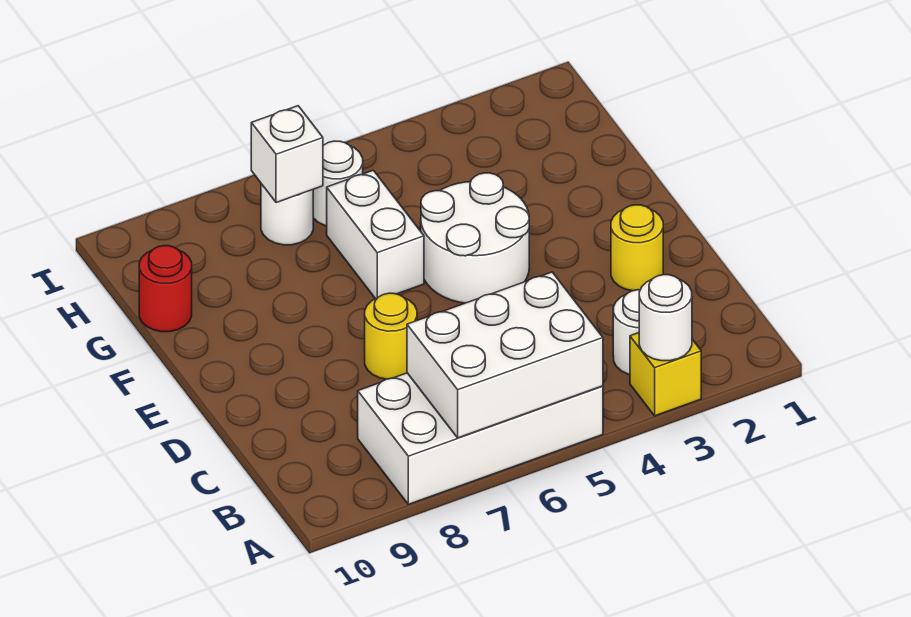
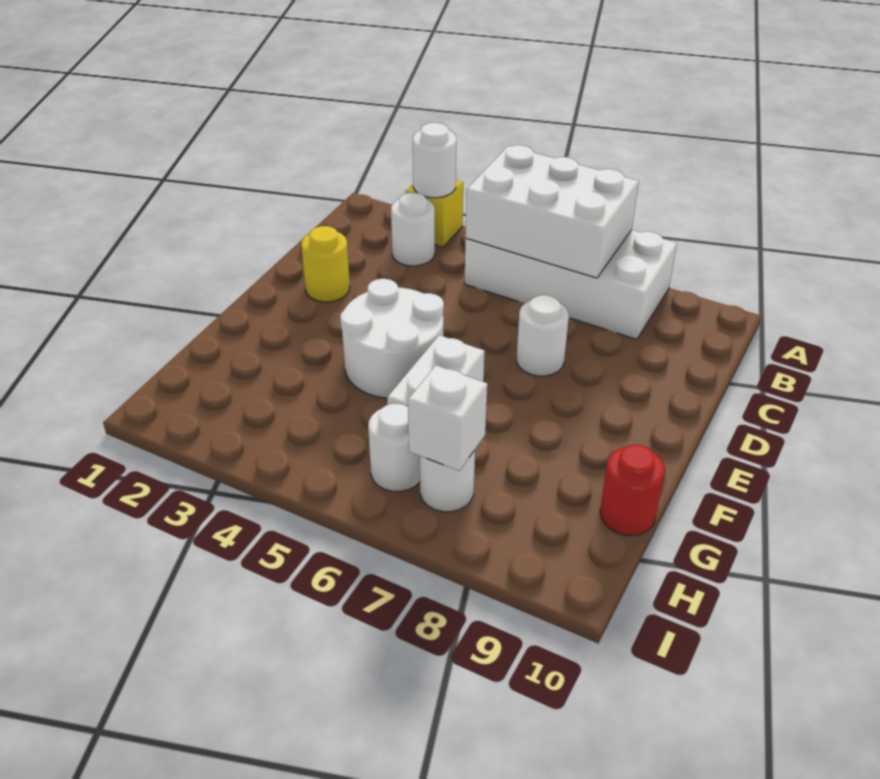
yellow 1x1 round brick [365,293,417,379] -> white 1x1 round brick [517,295,569,376]

